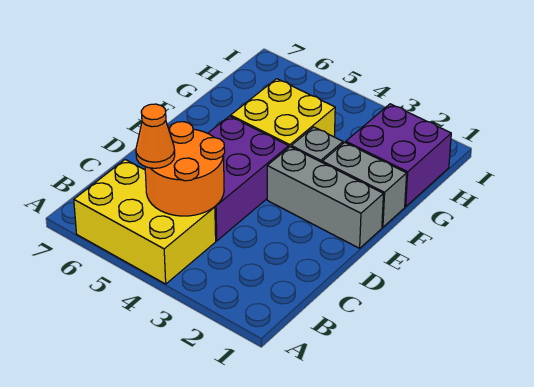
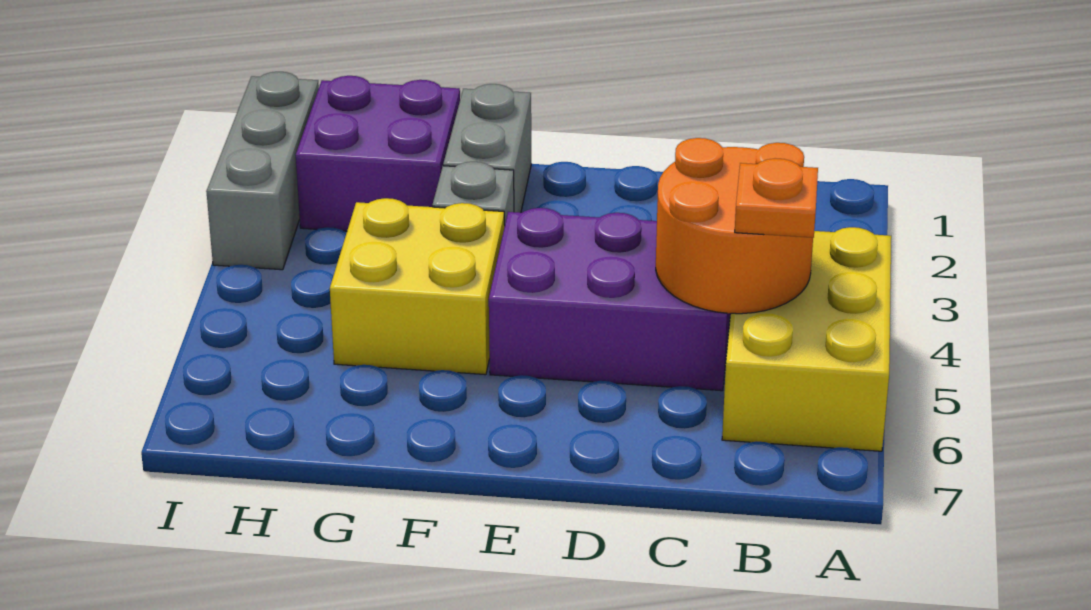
orange 1x1 cone [136,104,175,168] -> orange 1x1 plate [735,158,818,238]
grey 1x3 brick [267,147,383,248] -> grey 1x3 brick moved to [206,72,319,270]

